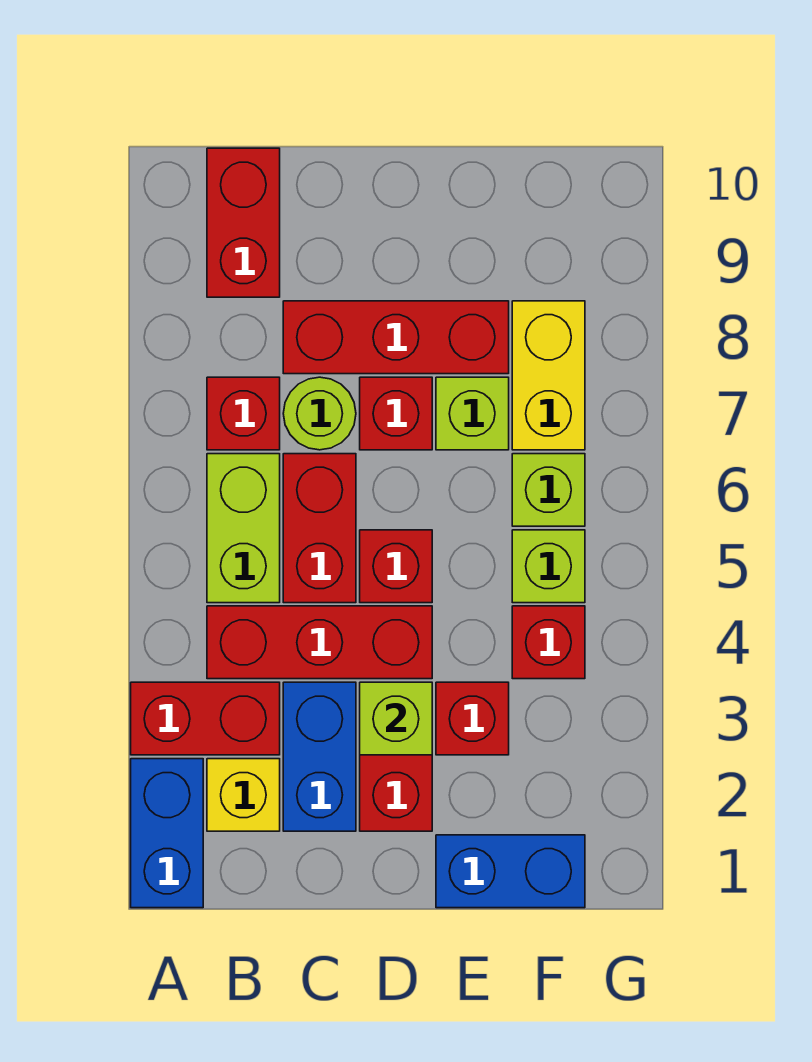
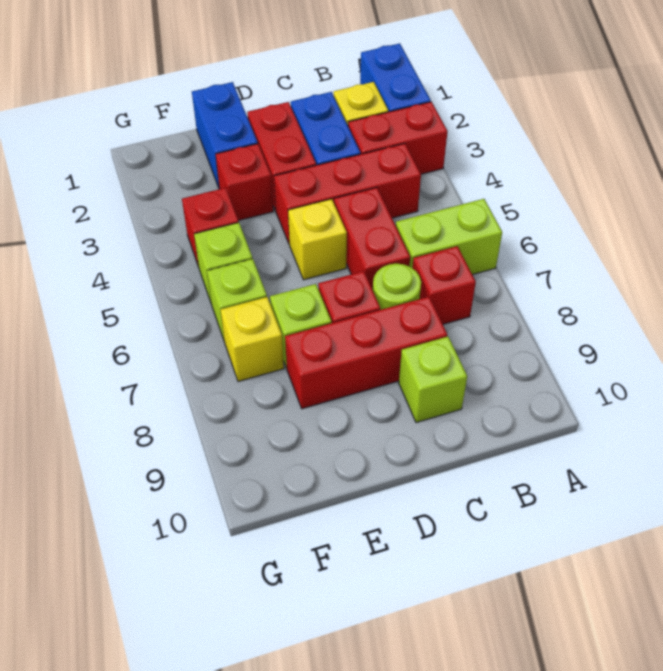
lime 1x2 brick [207,454,280,603] -> lime 1x2 brick turned to [396,199,502,275]
red 1x2 brick [207,148,280,297] -> none
lime 1x1 brick [360,682,432,755] -> lime 1x1 brick moved to [399,337,467,423]
red 1x1 brick [360,530,432,603] -> yellow 1x1 brick [288,199,347,280]
blue 1x2 brick [436,835,585,908] -> blue 1x2 brick turned to [192,82,258,188]
yellow 1x2 brick [512,301,585,450] -> yellow 1x1 brick [221,297,284,382]

